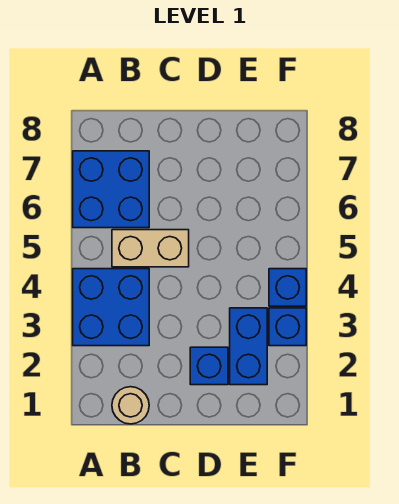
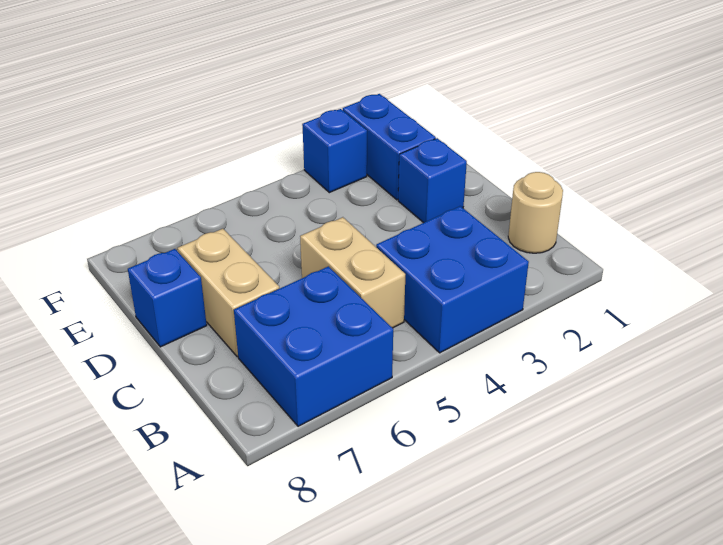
none -> tan 1x2 brick [177,229,280,357]
blue 1x2 brick [230,308,267,385] -> blue 1x2 brick turned to [343,94,436,200]
blue 1x1 brick [269,269,306,306] -> blue 1x1 brick moved to [128,249,207,347]

